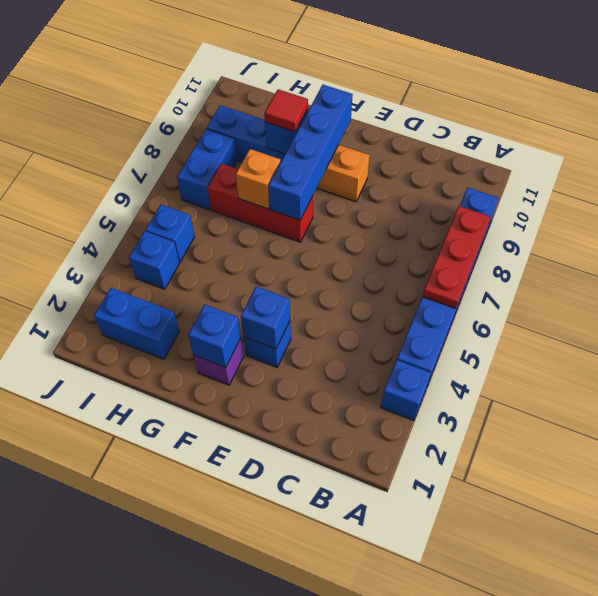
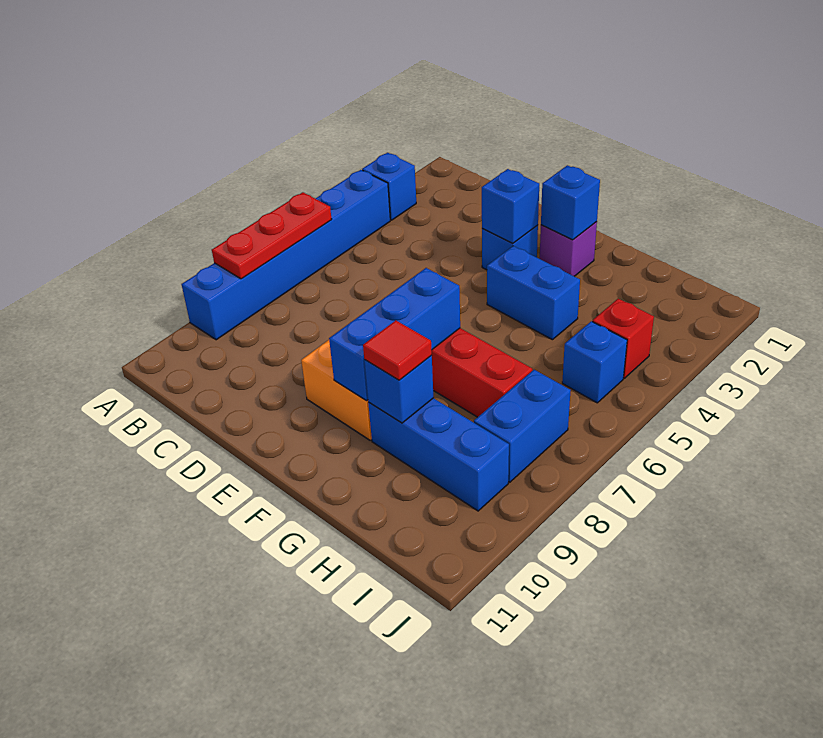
blue 1x4 brick [268,85,353,220] -> blue 1x3 brick [329,268,460,401]
orange 1x1 brick [236,149,281,209] -> none
blue 1x2 brick [94,288,179,359] -> blue 1x2 brick moved to [487,246,580,340]
blue 1x1 brick [129,231,180,289] -> red 1x1 brick [592,299,654,378]

